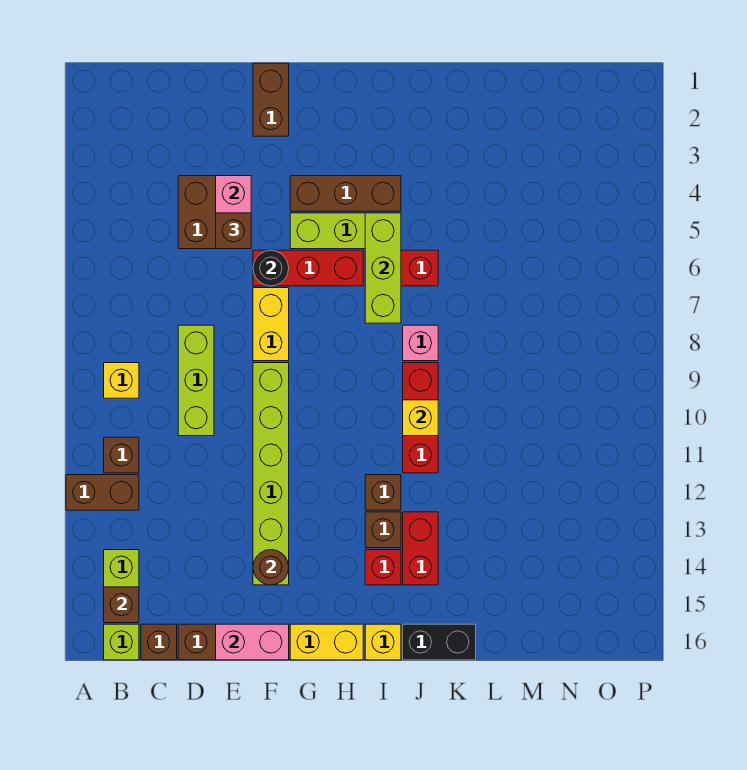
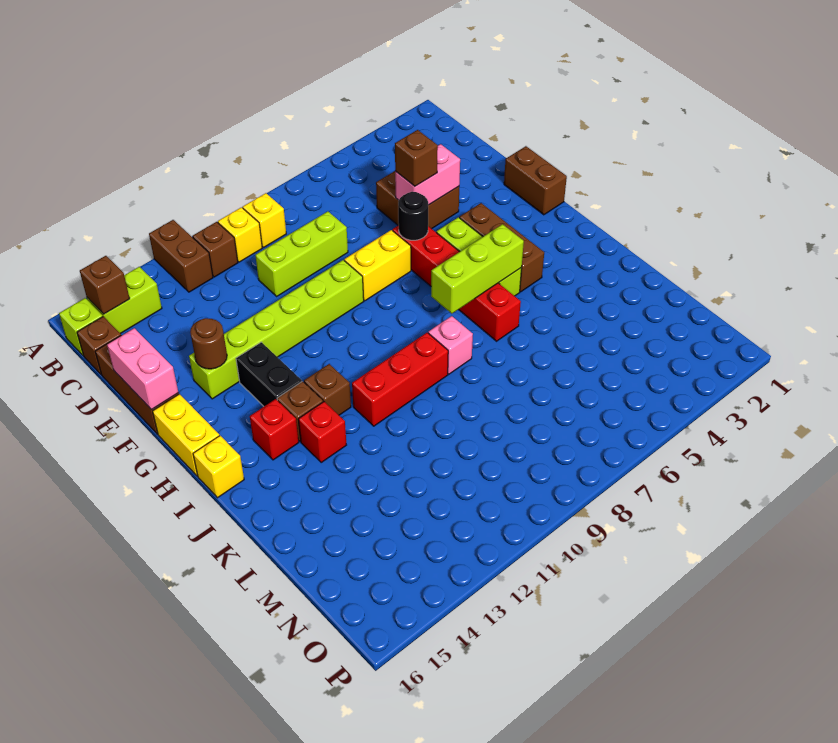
brown 1x2 brick [253,63,289,136] -> brown 1x2 brick turned to [504,146,567,215]
yellow 1x1 brick [403,400,438,436] -> yellow 1x1 brick moved to [218,207,262,262]
red 1x2 brick [403,512,438,585] -> red 1x1 brick [298,402,346,462]
black 1x2 brick [403,624,476,660] -> black 1x2 brick moved to [236,342,302,406]

